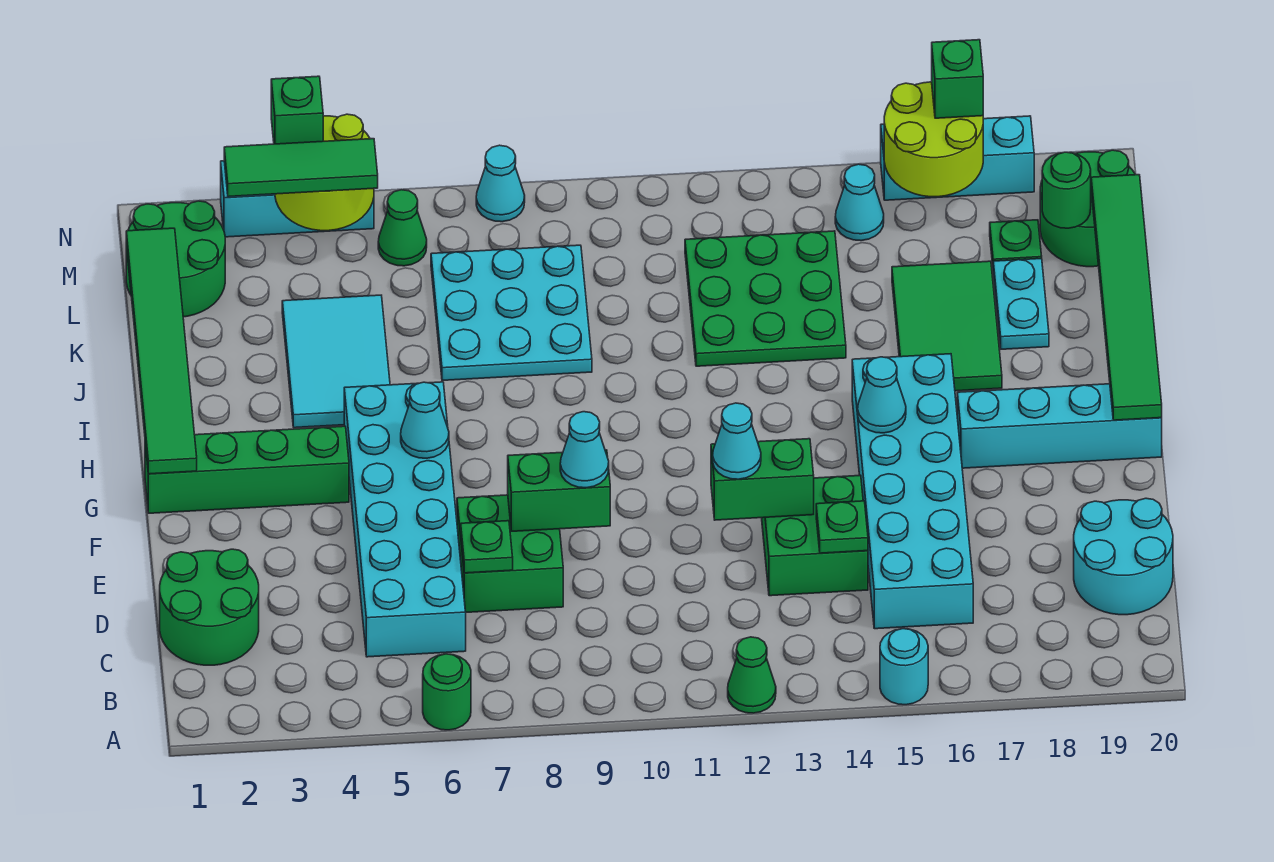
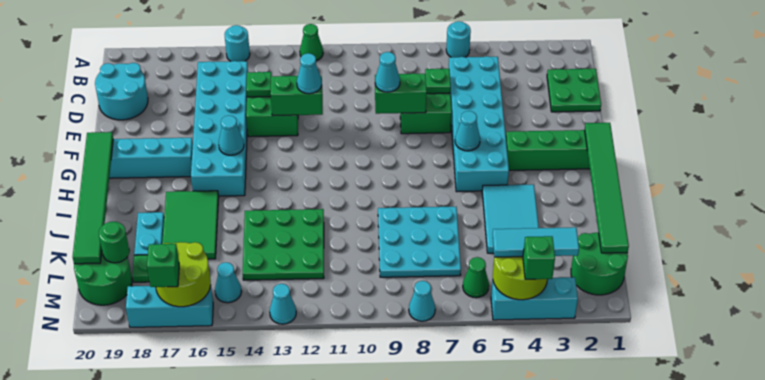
green 1x1 round brick [423,654,471,730] -> cyan 1x1 round brick [446,21,471,57]
green 2x2 round brick [160,549,259,665] -> green 2x2 plate [547,68,601,112]
green 1x3 tile [224,139,378,197] -> cyan 1x3 tile [493,227,579,257]
none -> cyan 1x1 cone [270,284,296,324]

